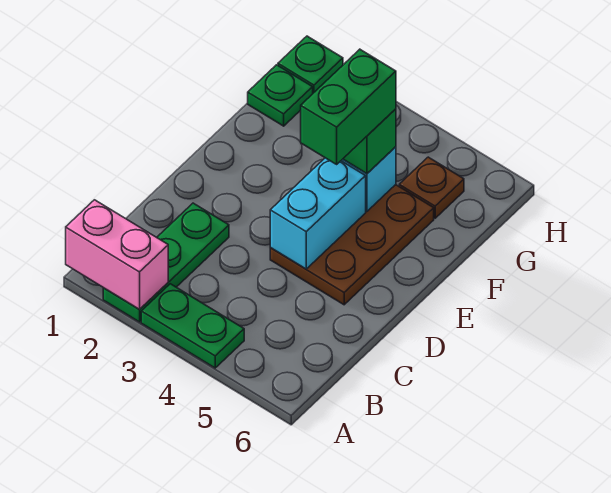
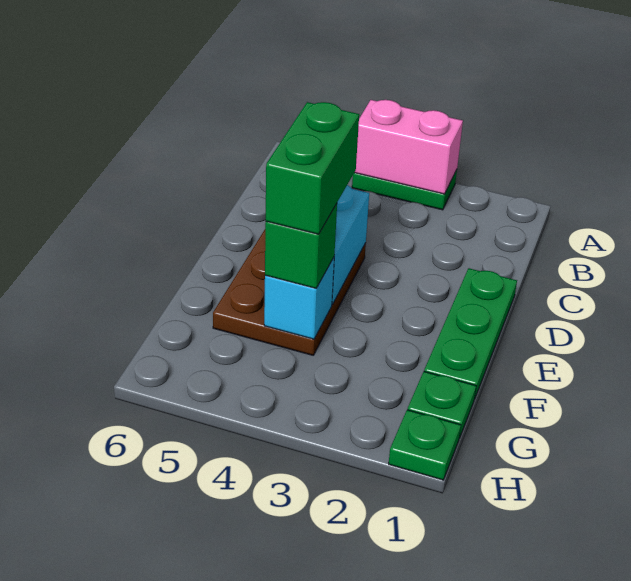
pink 1x2 brick [66,200,168,310] -> pink 1x2 brick moved to [355,100,463,194]
green 1x3 plate [103,203,229,322] -> green 1x3 plate moved to [424,268,517,399]
brown 1x1 plate [399,157,464,218] -> none

